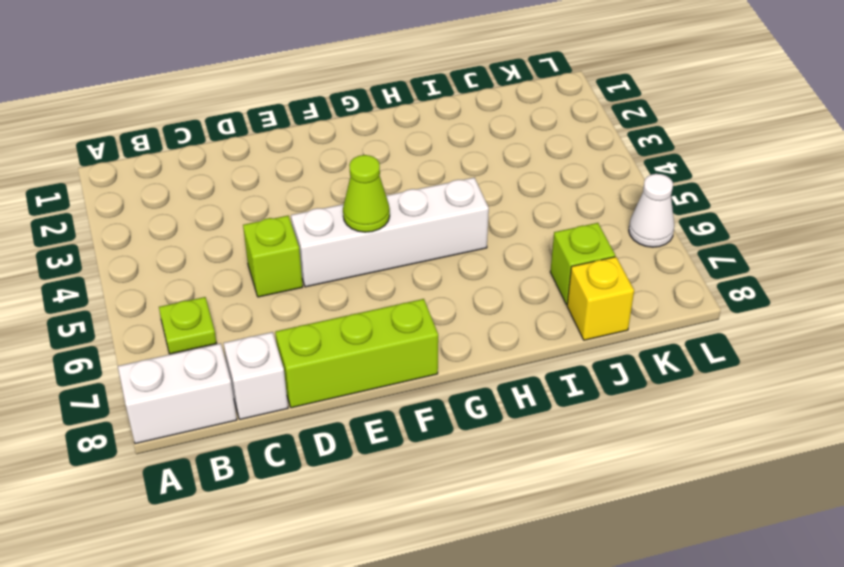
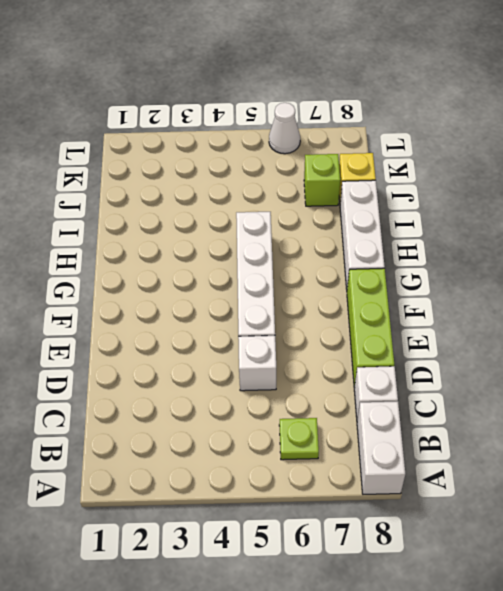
lime 1x1 brick [243,216,303,297] -> white 1x1 brick [238,335,276,391]
lime 1x1 cone [343,155,390,232] -> none
none -> white 1x3 brick [340,180,385,289]

